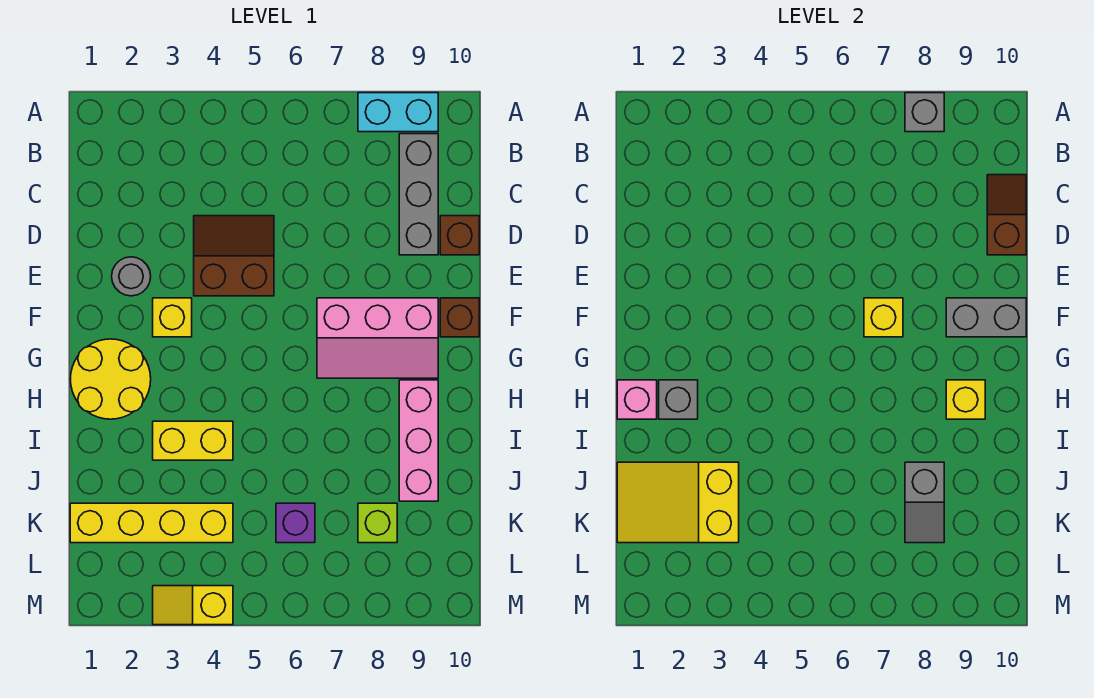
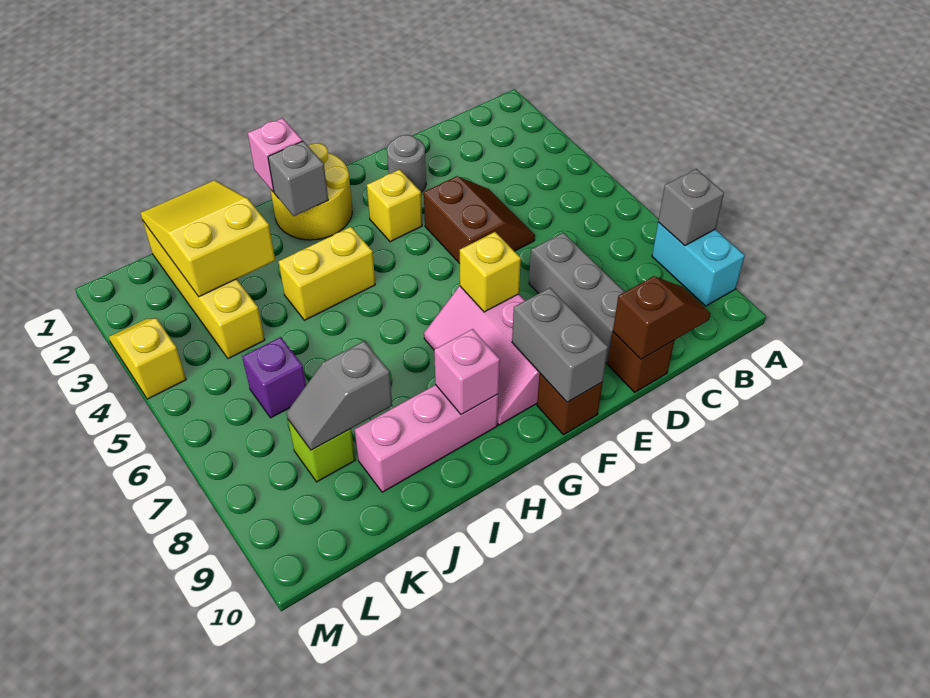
grey 1x3 brick [399,134,438,255] -> grey 1x3 brick turned to [529,233,624,363]
yellow 1x1 brick [946,380,985,419] -> pink 1x1 brick [434,329,500,415]
yellow 1x2 brick [153,421,233,460] -> yellow 1x2 brick turned to [278,227,375,320]

